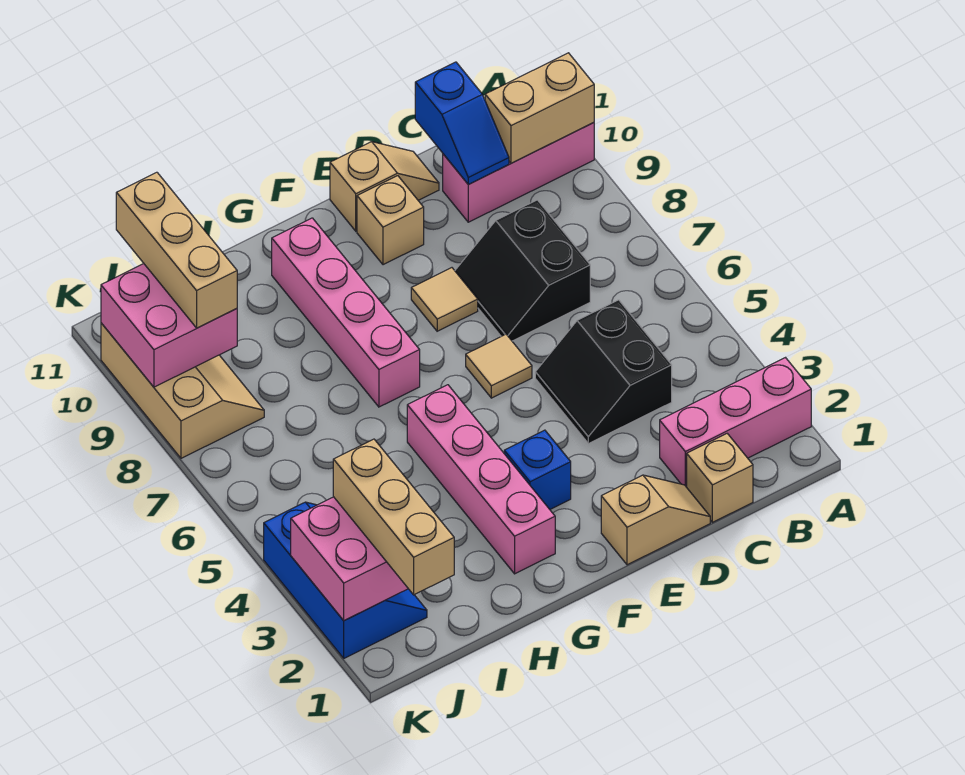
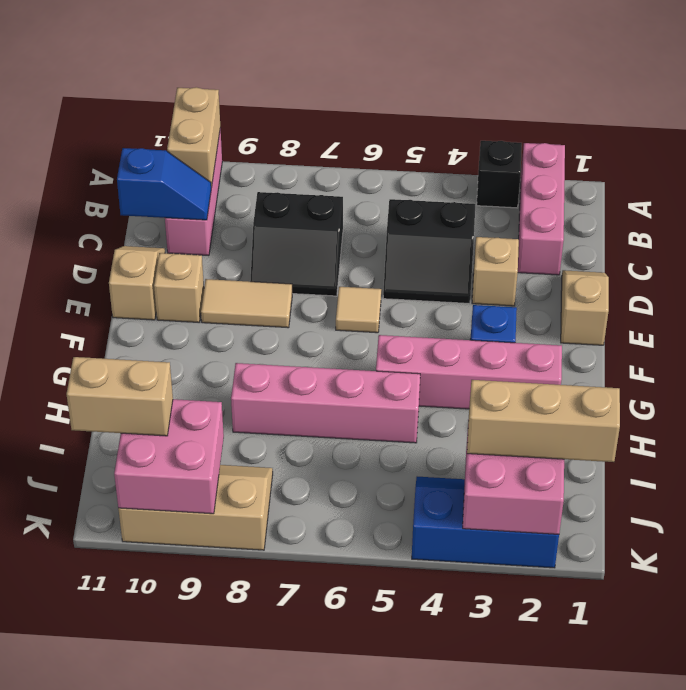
none -> black 1x1 brick [477,141,522,208]
tan 1x1 brick [687,434,753,522] -> tan 1x1 brick moved to [472,237,519,306]
tan 1x1 tile [411,268,478,331] -> tan 1x2 tile [201,279,292,328]
pink 1x4 brick [272,218,420,407] -> pink 1x4 brick moved to [231,363,420,443]
tan 1x3 brick [116,172,237,328] -> tan 1x2 brick [66,357,173,436]

